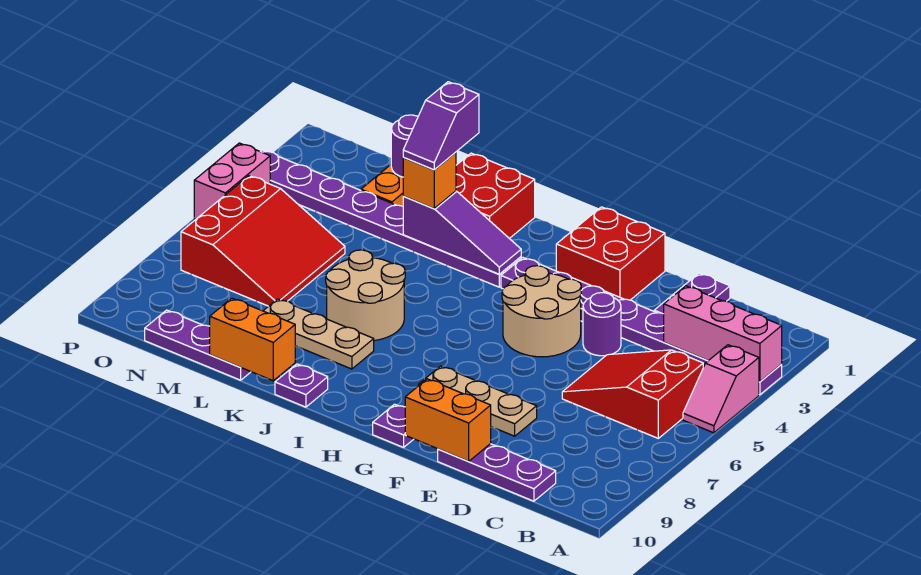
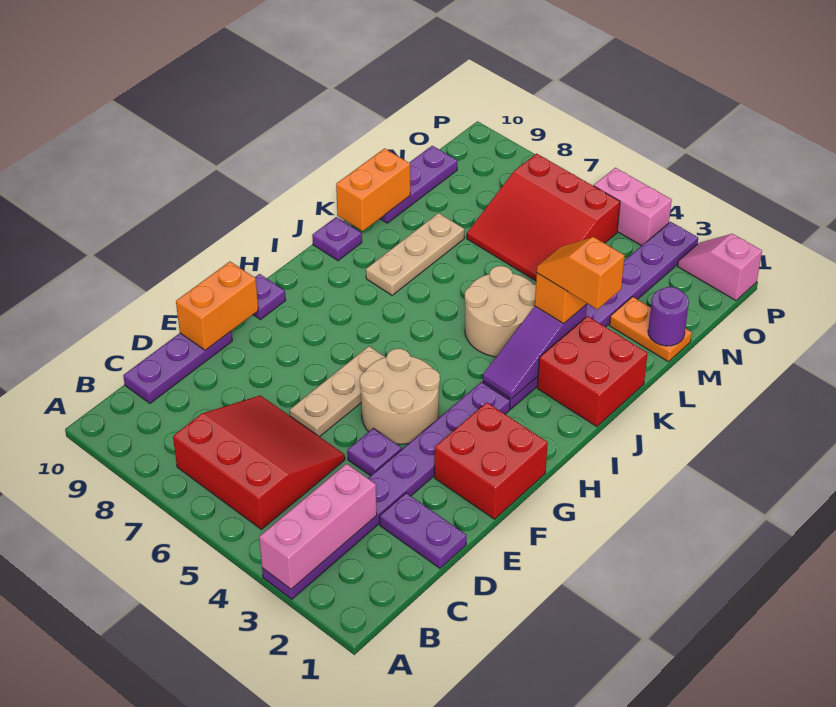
pink 1x2 slope [683,345,759,433] -> pink 1x2 slope moved to [678,234,762,300]
red 2x3 slope [562,350,703,438] -> red 3x3 slope [173,395,345,529]
purple 1x1 round brick [583,293,621,356] -> purple 1x1 plate [347,428,402,476]
tan 1x3 plate [419,366,537,436] -> tan 1x3 plate moved to [290,346,385,437]
tan 2x2 round brick [326,250,405,341] -> tan 2x2 round brick moved to [465,266,536,357]
purple 1x2 slope [403,82,479,170] -> orange 1x2 slope [537,237,625,309]

